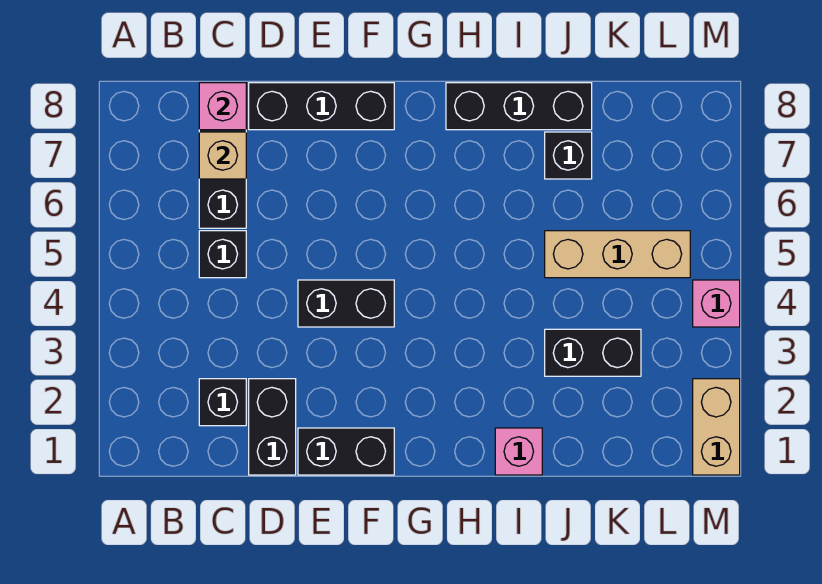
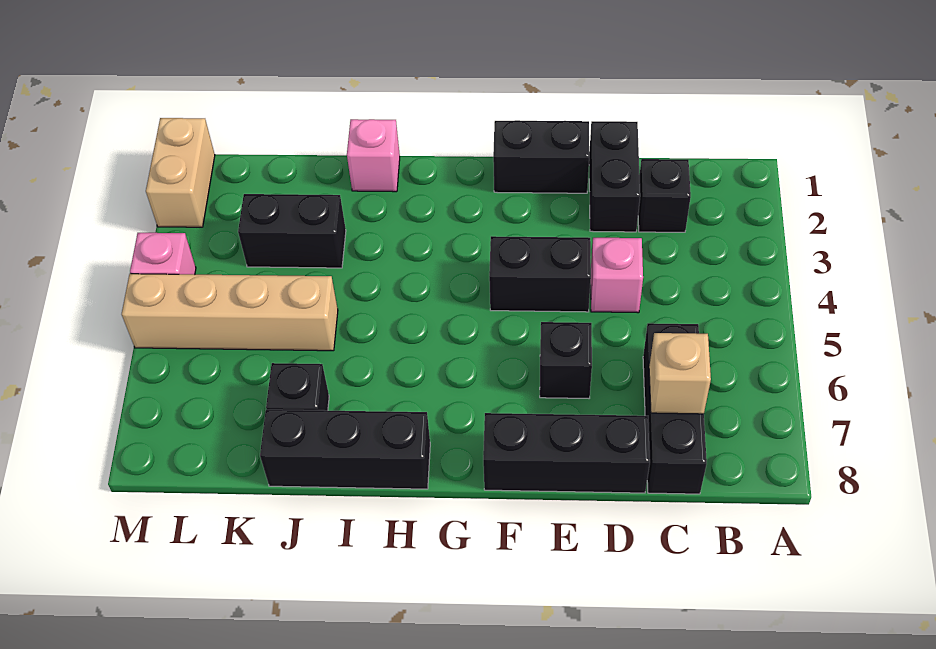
black 1x1 brick [199,231,246,278] -> black 1x1 brick moved to [540,322,592,398]
pink 1x1 brick [199,83,246,130] -> pink 1x1 brick moved to [591,238,643,313]
tan 1x3 brick [545,231,690,278] -> tan 1x4 brick [122,274,338,351]

